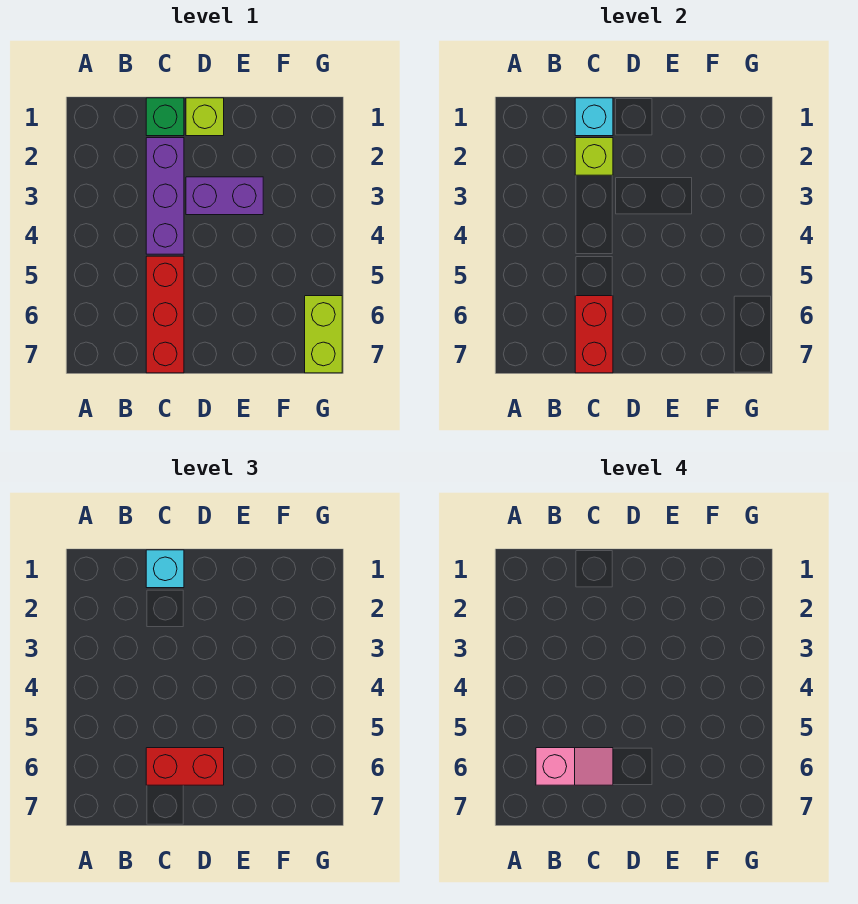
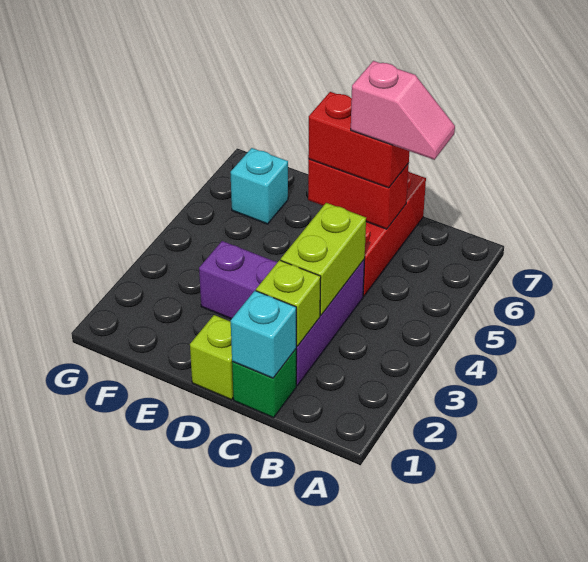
pink 1x2 slope [536,748,613,785] -> pink 1x2 slope turned to [351,61,455,160]
cyan 1x1 brick [146,550,184,588] -> cyan 1x1 brick moved to [231,148,288,224]
red 1x2 brick [575,296,613,373] -> red 1x2 brick turned to [308,159,409,229]
lime 1x2 brick [305,296,342,373] -> lime 1x2 brick moved to [281,203,366,315]

